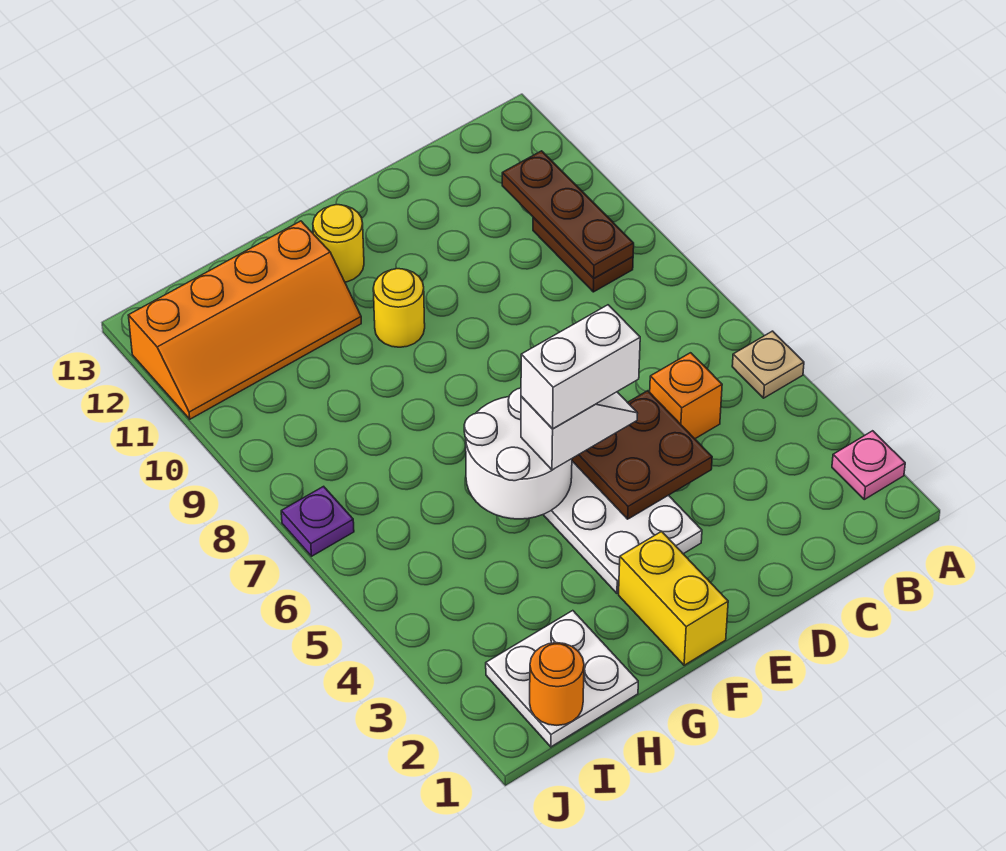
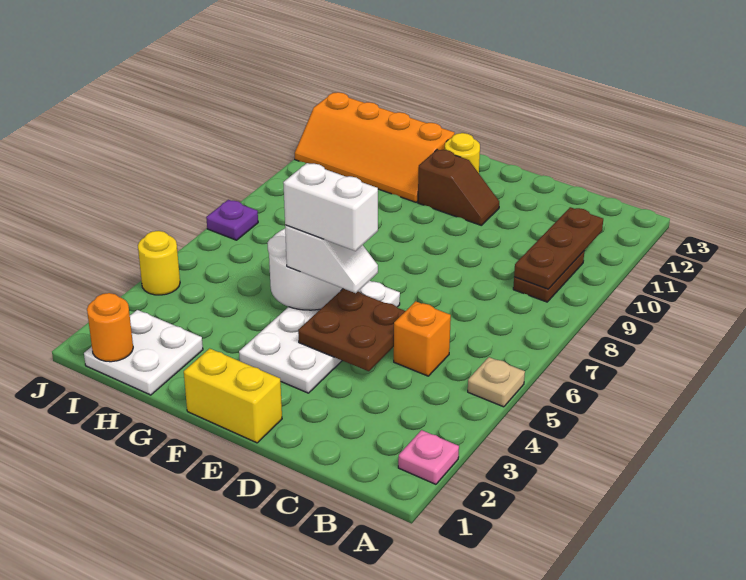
none -> brown 1x2 slope [418,149,499,225]
yellow 1x2 brick [619,531,728,665] -> yellow 1x2 brick turned to [184,348,282,443]
yellow 1x1 round brick [373,269,425,347] -> yellow 1x1 round brick moved to [138,231,180,295]

